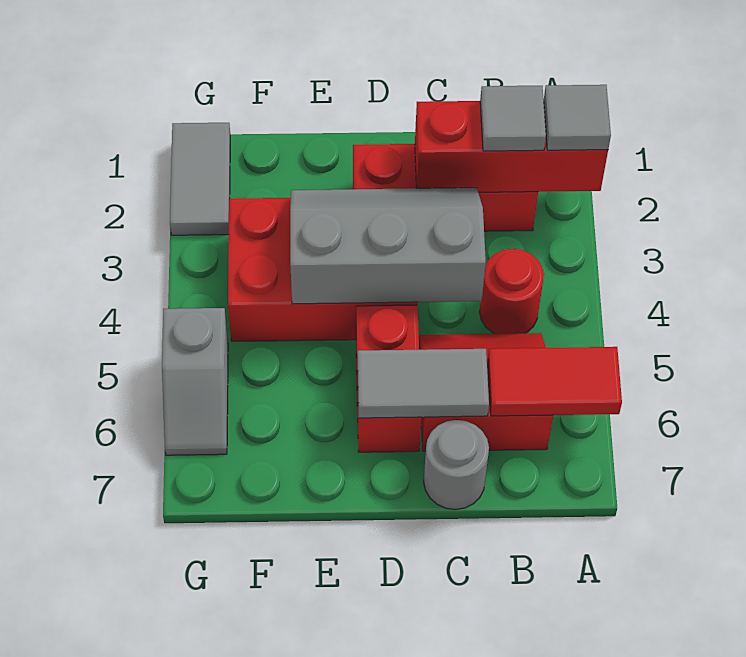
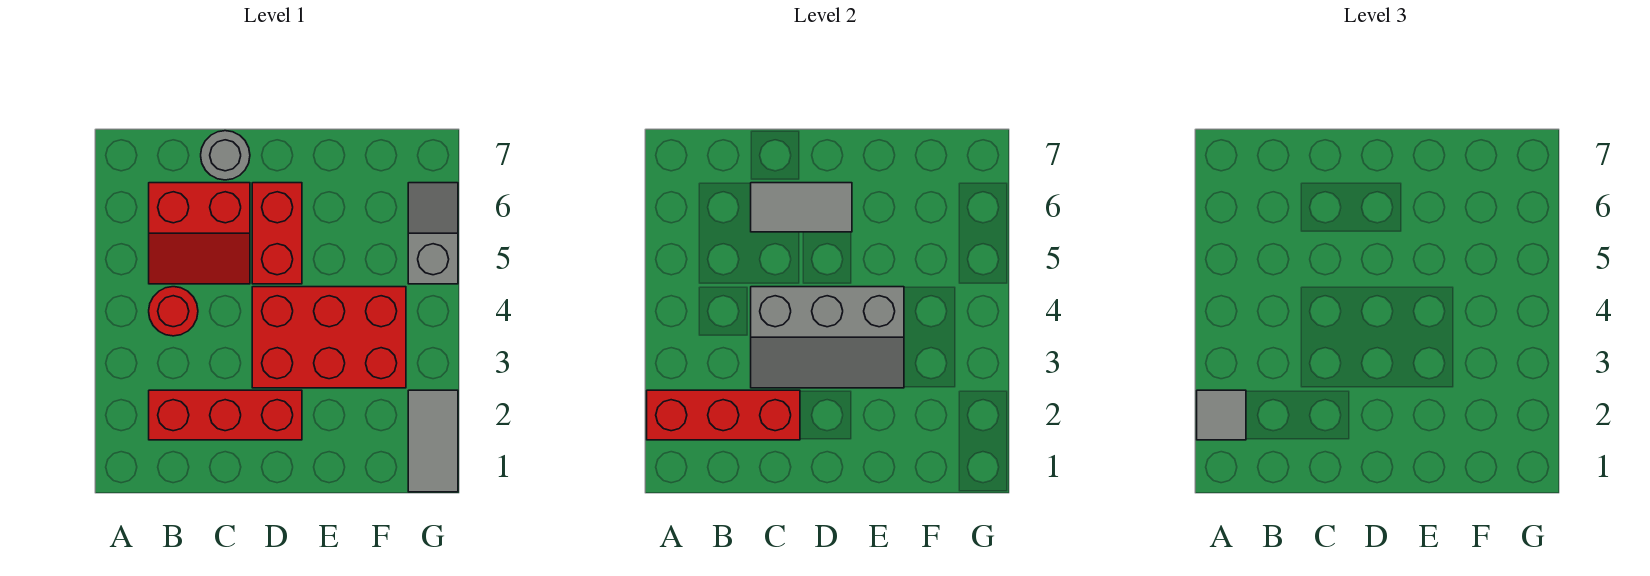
red 1x2 tile [488,347,622,416] -> none
grey 1x1 tile [480,86,546,151] -> none

